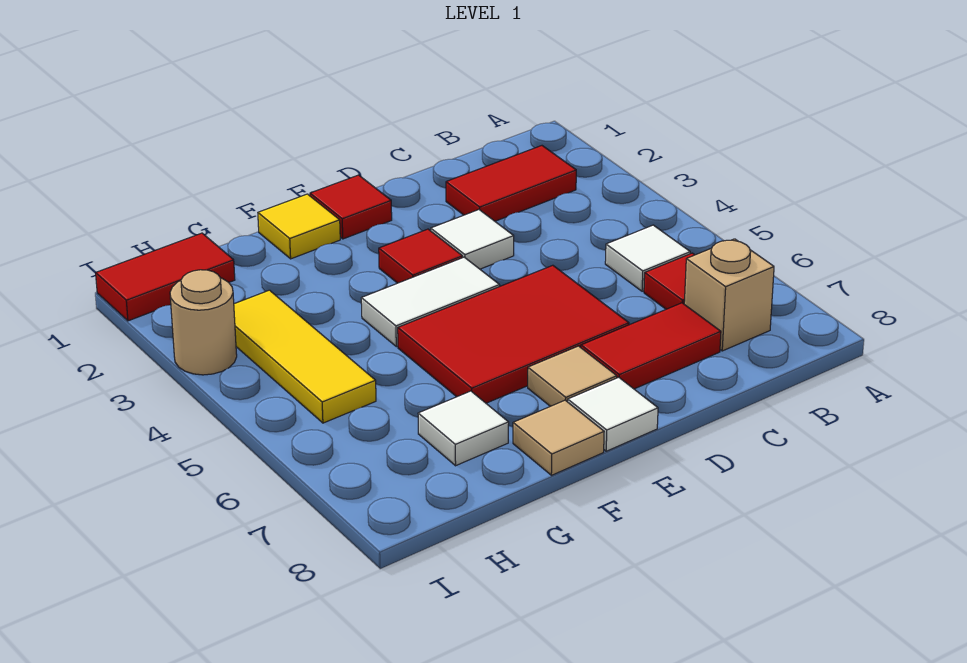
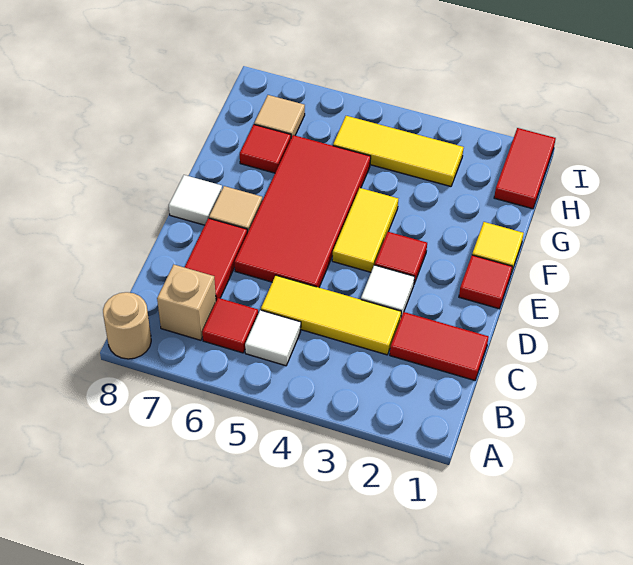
red 1x2 tile [446,146,576,221] -> red 1x2 tile turned to [390,312,489,380]
none -> yellow 1x3 tile [261,275,401,355]
red 2x3 tile [398,265,629,403] -> red 2x4 tile [234,135,371,287]
white 1x2 tile [361,257,500,347] -> yellow 1x2 tile [332,188,398,272]
tan 1x1 tile [513,400,604,475] -> tan 1x1 tile moved to [254,95,305,138]
white 1x1 tile [418,391,509,466] -> red 1x1 tile [240,125,291,173]
tan 1x1 round brick [170,270,237,375] -> tan 1x1 round brick moved to [103,292,151,359]

